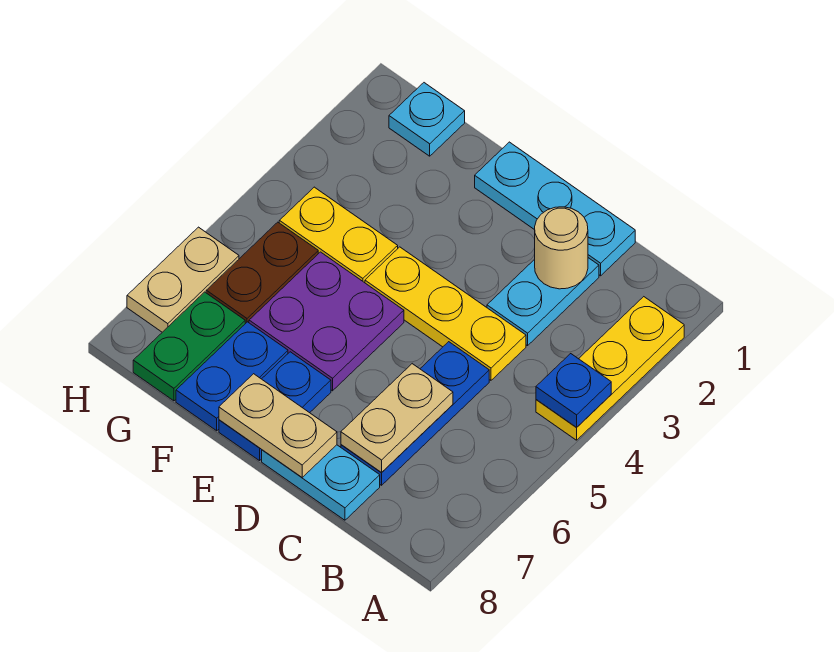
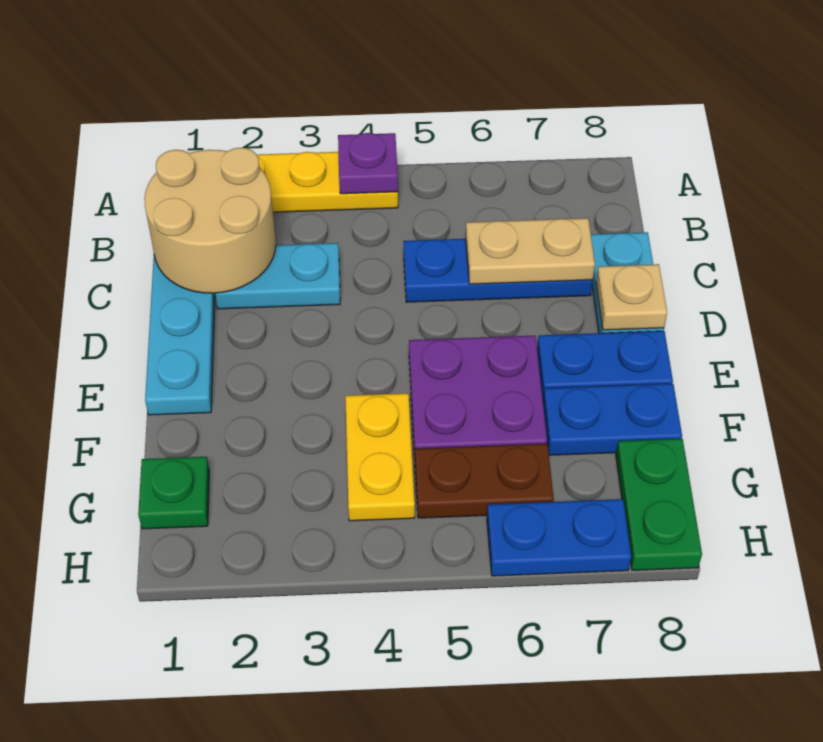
blue 1x1 plate [536,354,611,428] -> purple 1x1 plate [338,133,398,194]
tan 1x1 round brick [535,207,588,289] -> tan 2x2 round brick [144,148,276,293]
yellow 1x3 plate [365,247,526,380] -> none
tan 1x2 plate [219,374,337,477] -> tan 1x1 plate [596,264,667,330]
cyan 1x1 plate [389,83,465,156] -> green 1x1 plate [138,457,209,529]
green 1x2 plate [133,292,245,401] -> green 1x2 plate turned to [616,439,702,570]
tan 1x2 plate [127,227,239,332] -> blue 1x2 plate [487,499,631,576]

